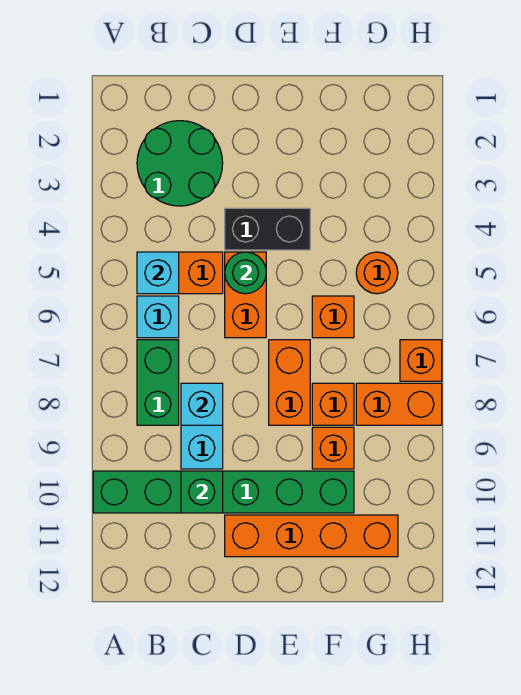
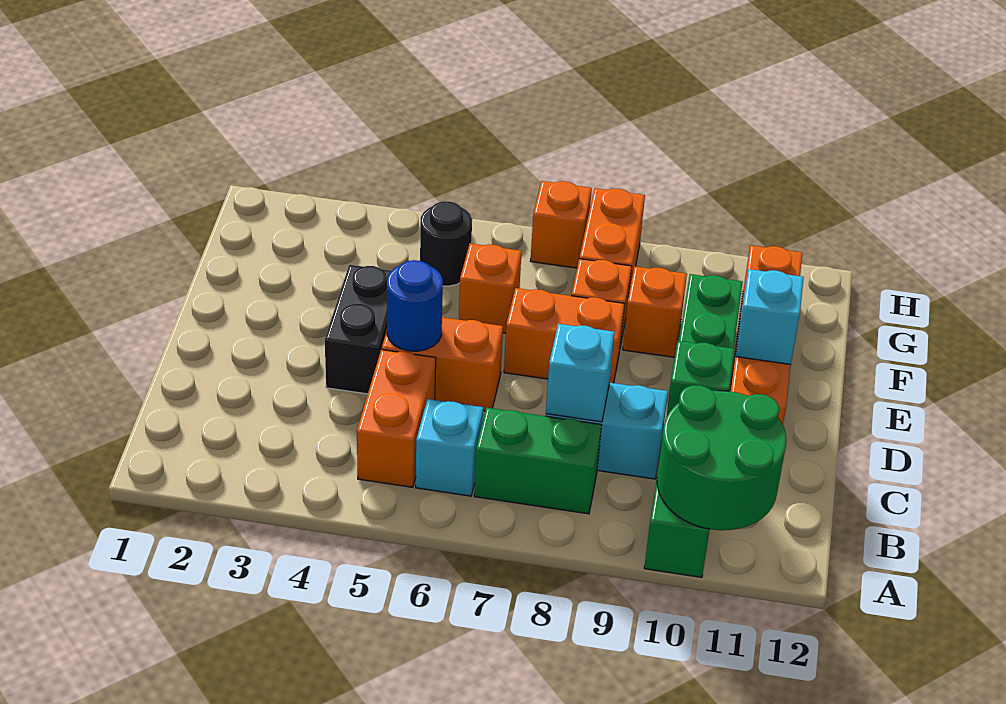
green 2x2 round brick [137,121,223,206] -> green 2x2 round brick moved to [657,385,786,530]
cyan 1x1 brick [137,252,179,294] -> cyan 1x1 brick moved to [736,269,804,364]
green 1x1 round brick [225,252,266,294] -> blue 1x1 round brick [387,260,443,351]
orange 1x1 round brick [356,252,398,294] -> black 1x1 round brick [420,201,472,286]

